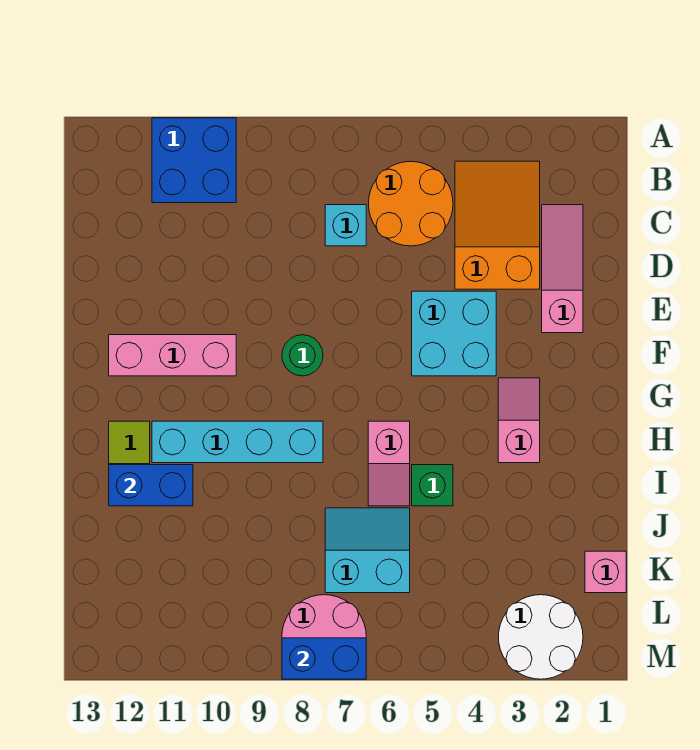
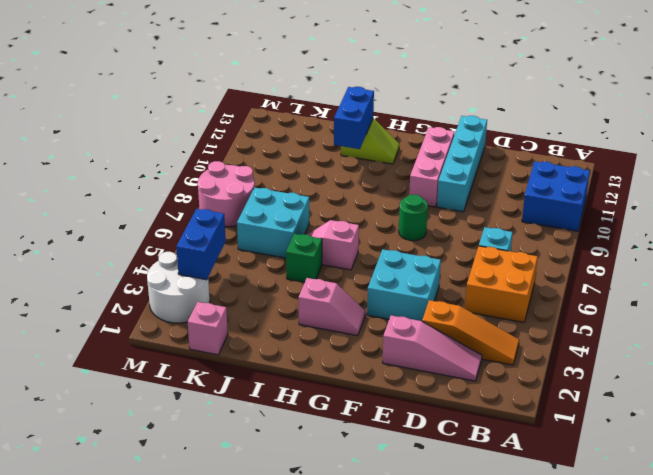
orange 2x3 slope [455,161,540,289] -> orange 1x3 slope [422,300,519,365]
orange 2x2 round brick [369,161,453,246] -> orange 2x2 brick [465,246,538,322]
cyan 1x4 brick [152,421,323,463] -> cyan 1x4 brick moved to [437,116,487,212]
cyan 2x2 slope [325,508,410,593] -> cyan 2x2 brick [237,187,309,258]
blue 1x2 brick [282,638,366,679] -> blue 1x2 brick moved to [176,209,226,280]

